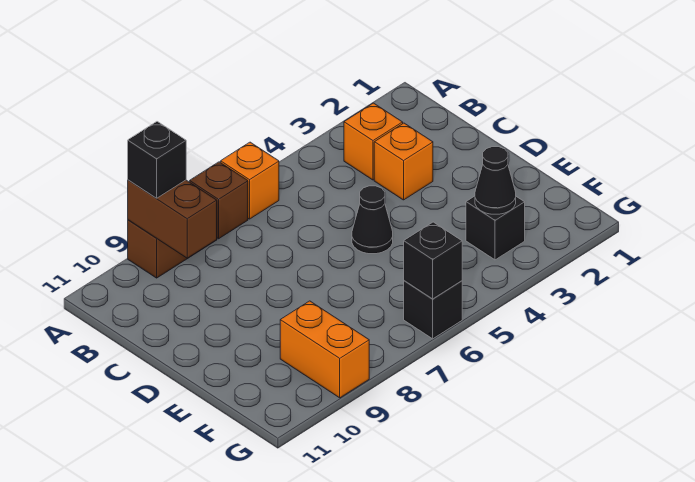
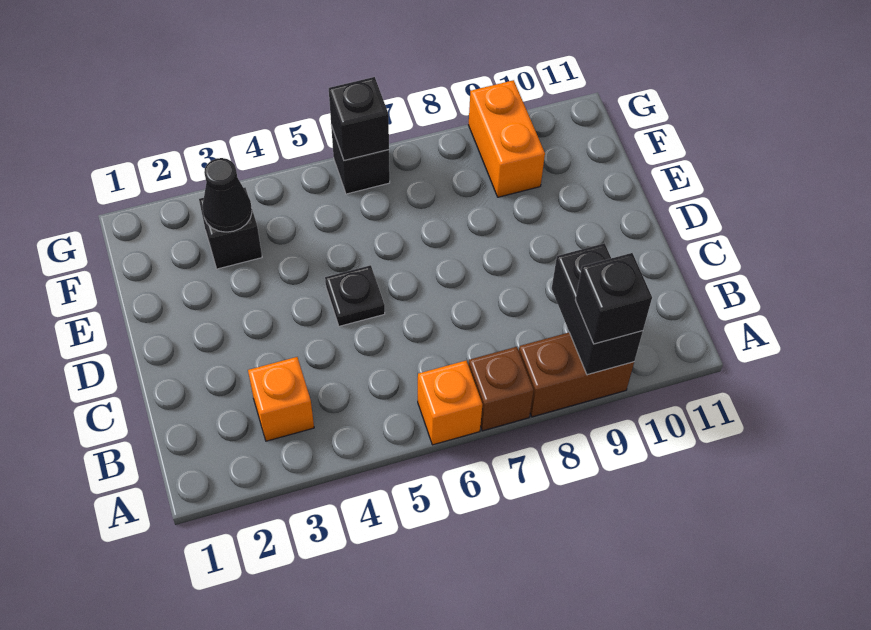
brown 1x2 brick [128,180,217,258] -> black 1x2 brick [552,243,643,375]
orange 1x1 brick [374,123,433,200] -> none
black 1x1 cone [352,186,393,254] -> black 1x1 plate [325,265,385,326]

